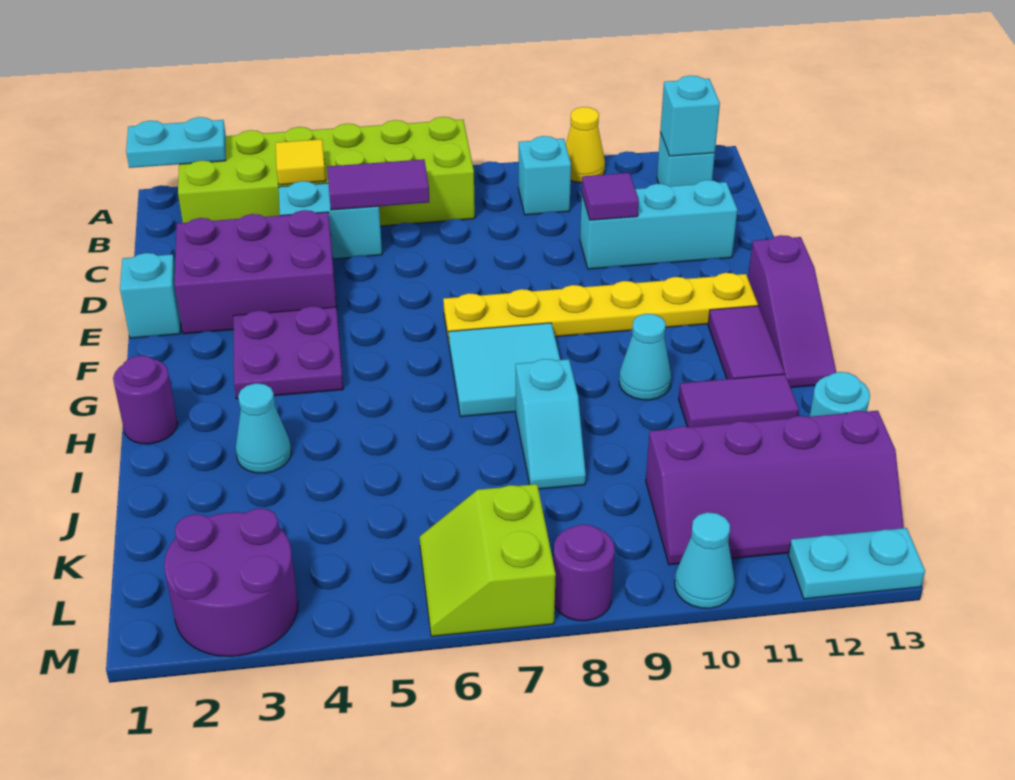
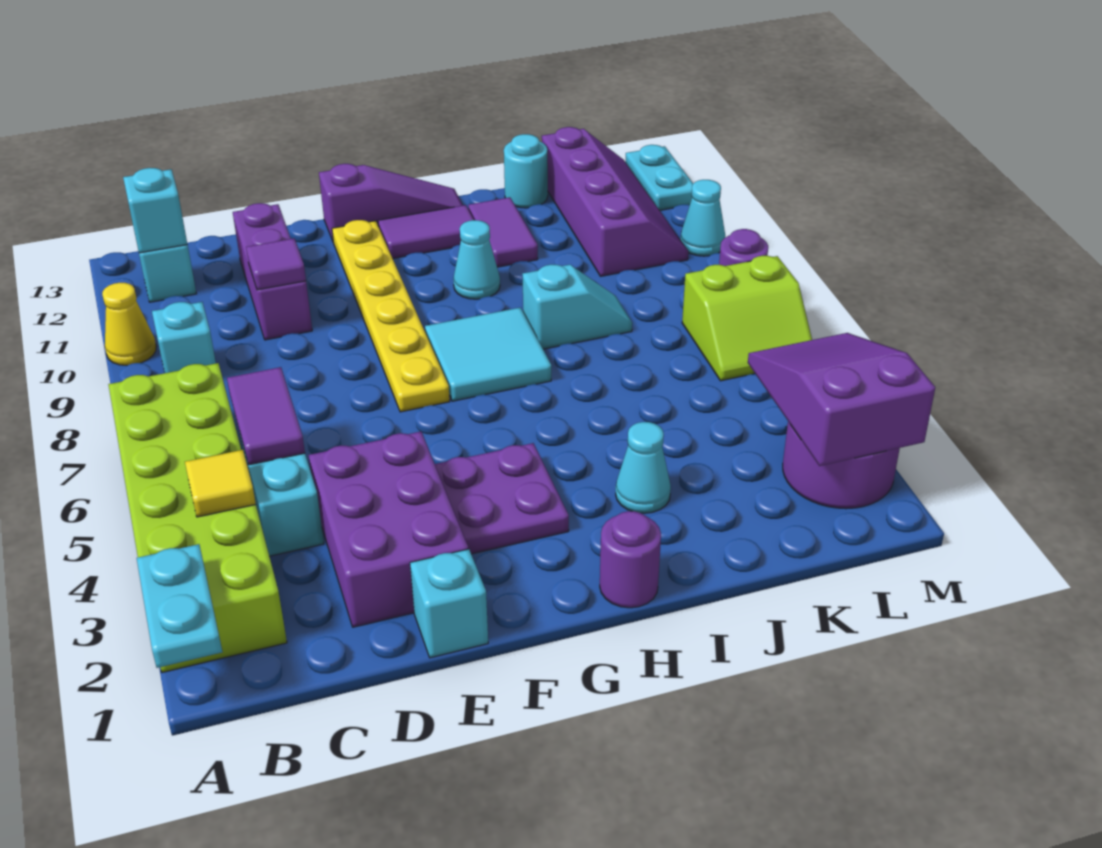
cyan 1x3 brick [580,180,737,269] -> purple 1x3 brick [233,203,312,340]
none -> purple 2x3 slope [748,333,935,466]

